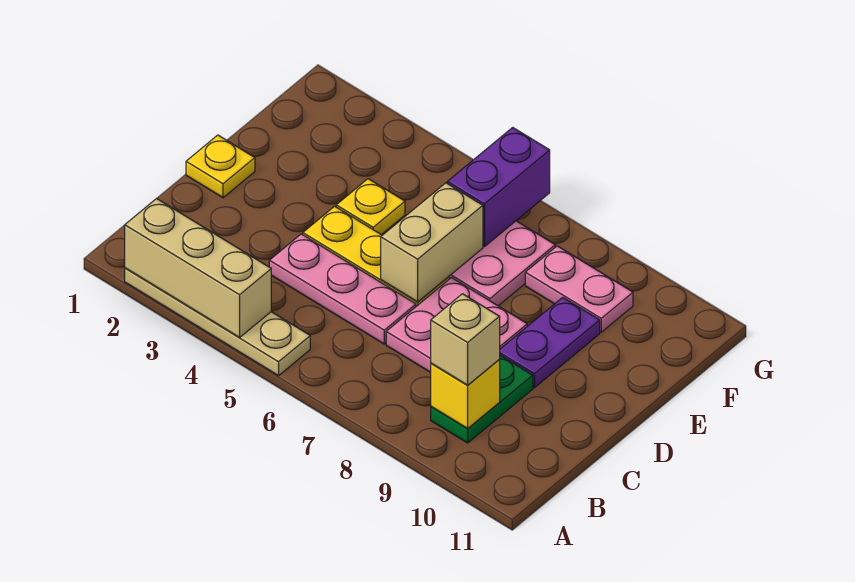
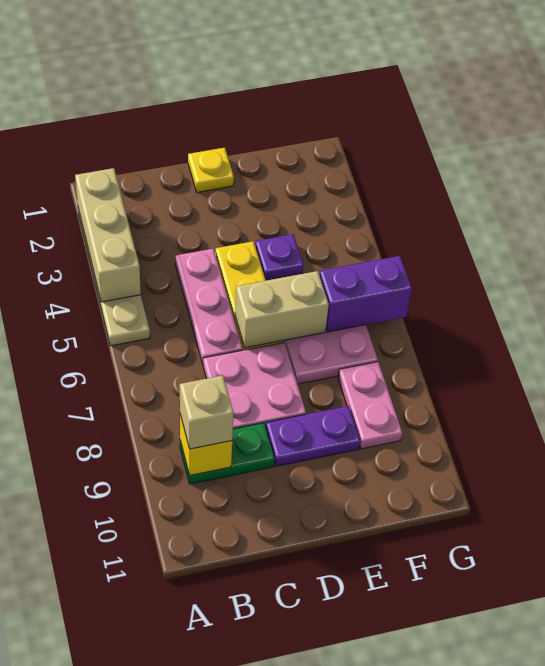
yellow 1x1 plate [336,179,405,235] -> purple 1x1 plate [255,234,303,281]

